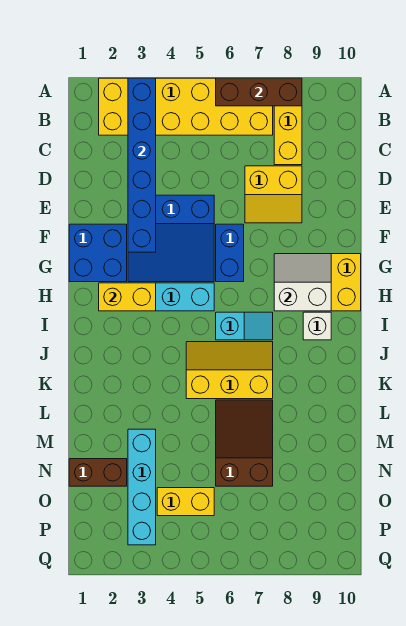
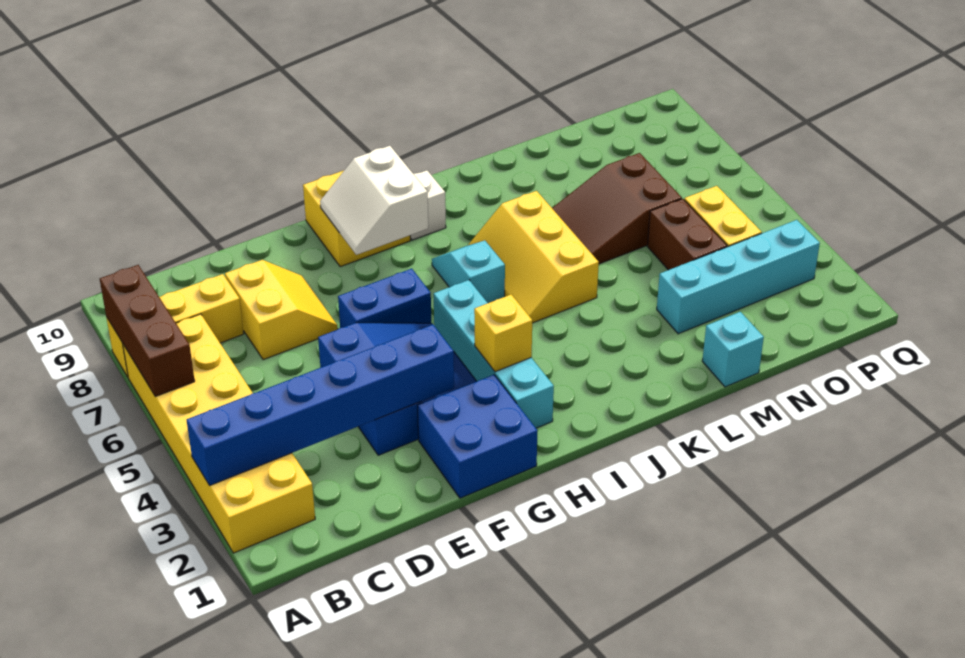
yellow 1x2 brick [99,283,156,311] -> yellow 1x1 brick [474,294,532,372]
none -> cyan 1x1 brick [702,312,764,387]
brown 1x2 brick [69,459,127,486] -> brown 1x2 brick moved to [648,199,727,270]

